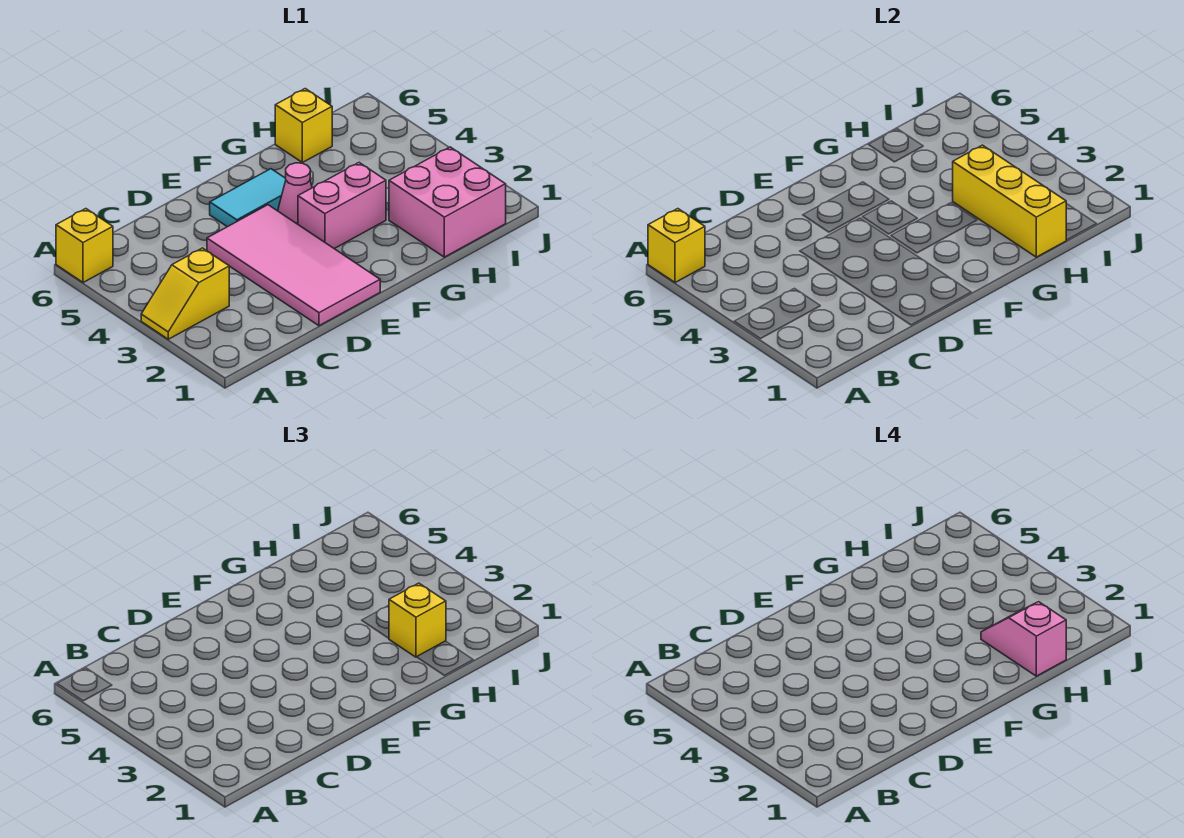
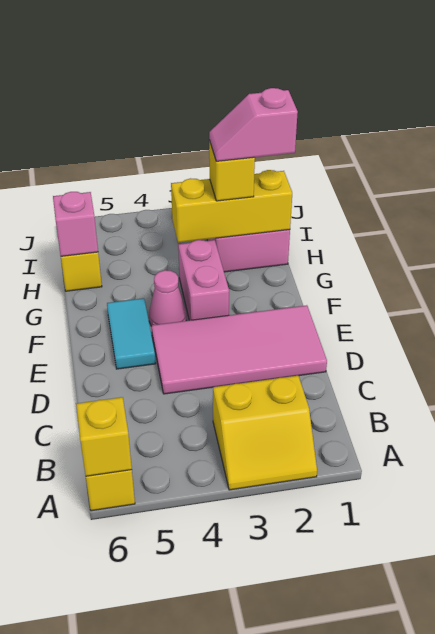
yellow 1x2 slope [141,248,229,339] -> yellow 2x2 slope [213,376,317,490]
none -> pink 1x1 brick [53,192,98,256]

